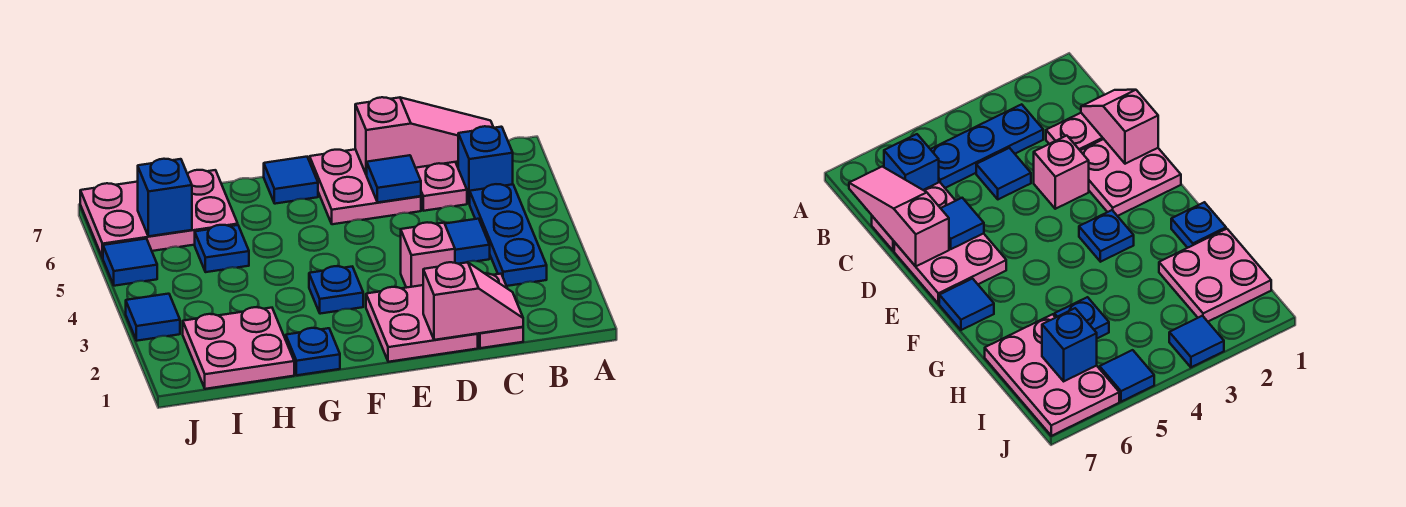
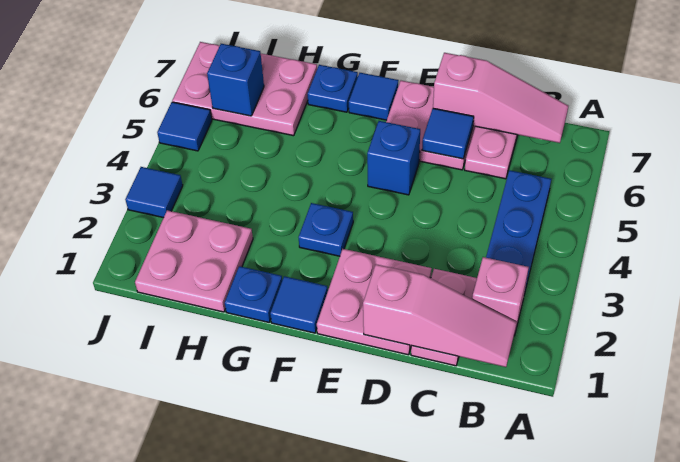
blue 1x1 brick [458,126,513,204] -> blue 1x1 brick moved to [367,121,420,195]
pink 1x2 slope [423,262,523,340] -> pink 1x3 slope [363,264,517,367]
blue 1x1 tile [445,219,490,264] -> blue 1x1 tile moved to [270,276,328,333]
pink 1x1 brick [401,222,455,288] -> pink 1x1 brick moved to [472,257,529,336]
blue 1x1 plate [195,225,249,272] -> blue 1x1 plate moved to [308,65,358,112]

